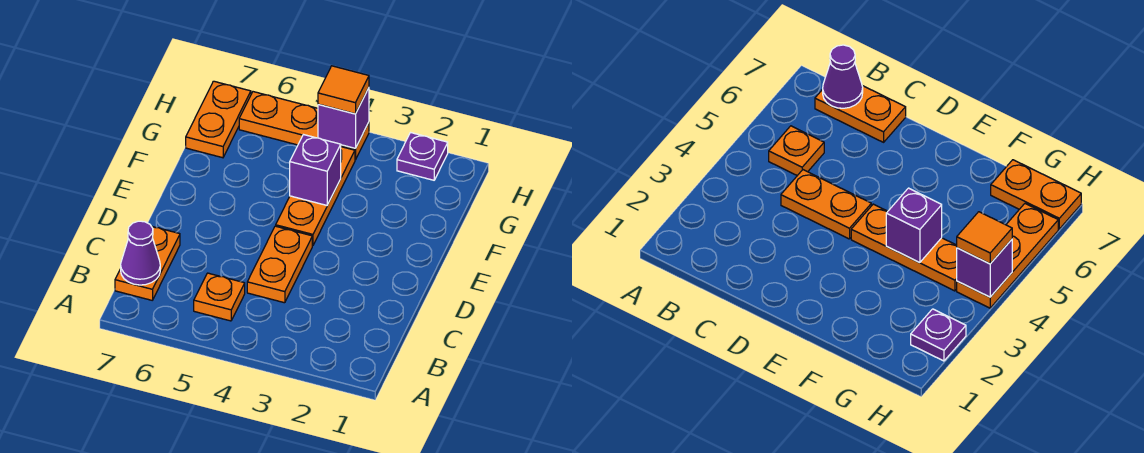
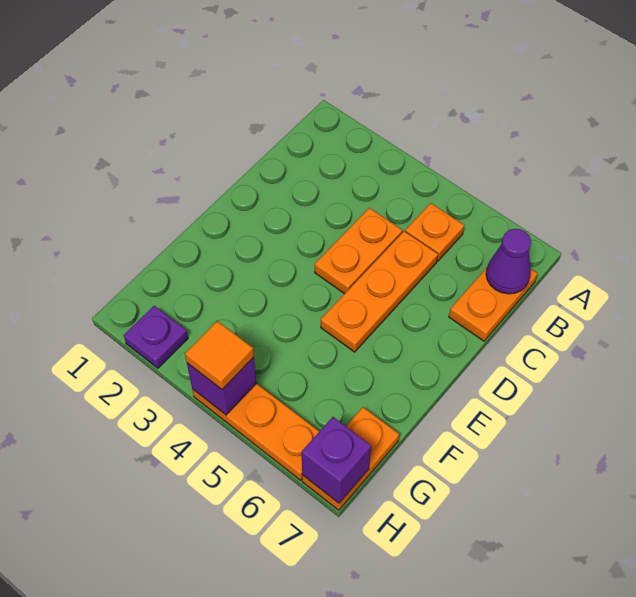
orange 1x3 plate [276,147,355,246] -> orange 1x3 plate moved to [321,231,438,352]
purple 1x1 brick [290,135,341,205] -> purple 1x1 brick moved to [302,417,371,503]

